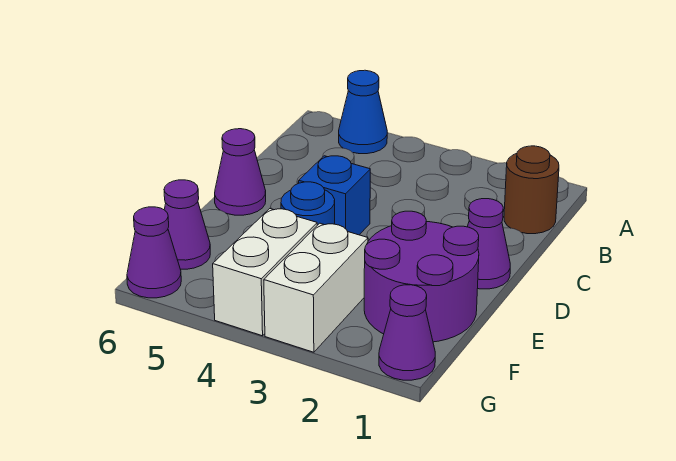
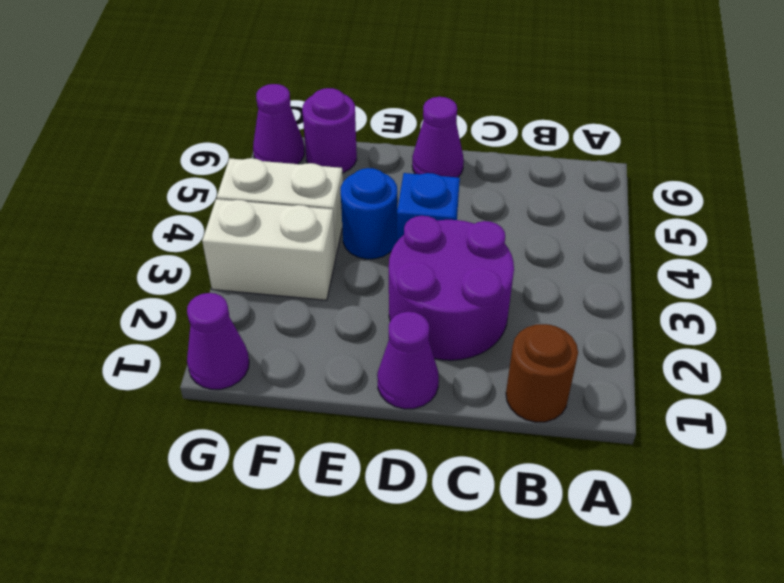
blue 1x1 cone [339,70,387,154] -> none
purple 2x2 round brick [364,211,479,342] -> purple 2x2 round brick moved to [389,216,514,360]
purple 1x1 cone [164,180,210,269] -> purple 1x1 round brick [302,88,357,173]

